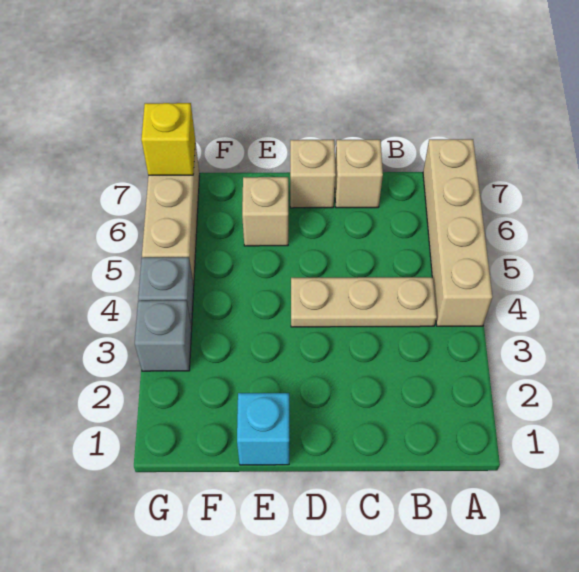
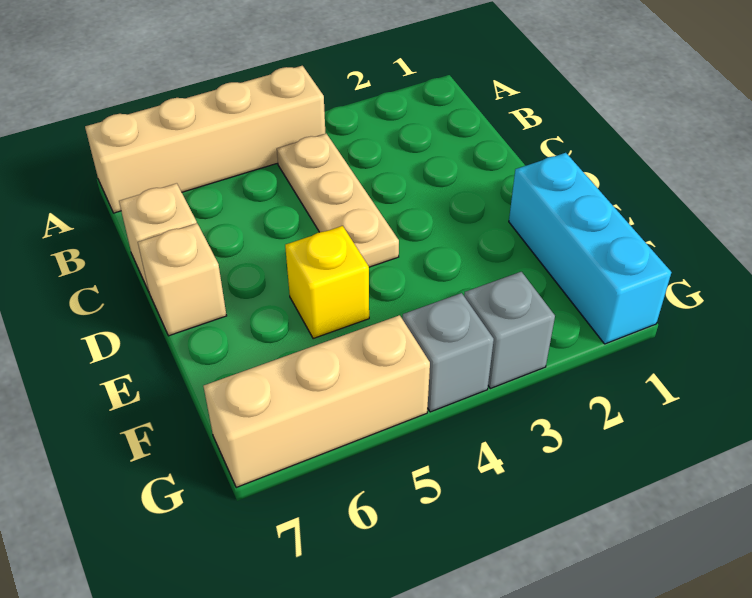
cyan 1x1 brick [237,393,289,465] -> cyan 1x3 brick [509,153,672,344]
tan 1x1 brick [242,177,288,246] -> none
yellow 1x1 brick [141,103,195,175] -> yellow 1x1 brick moved to [285,226,369,339]

